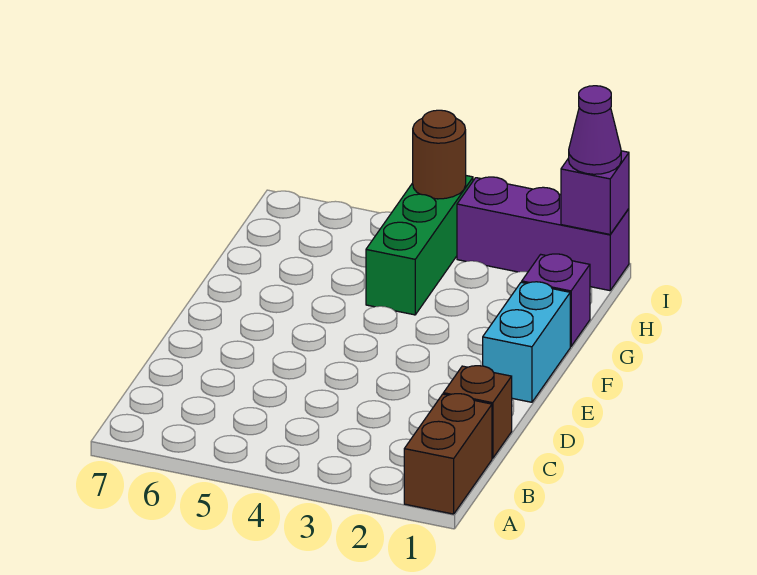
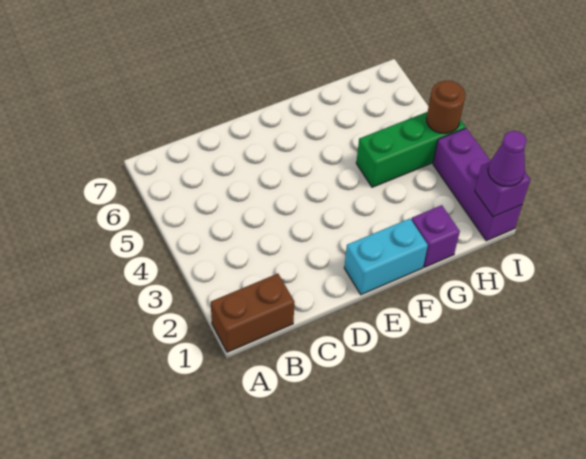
brown 1x1 brick [443,366,512,458] -> none

